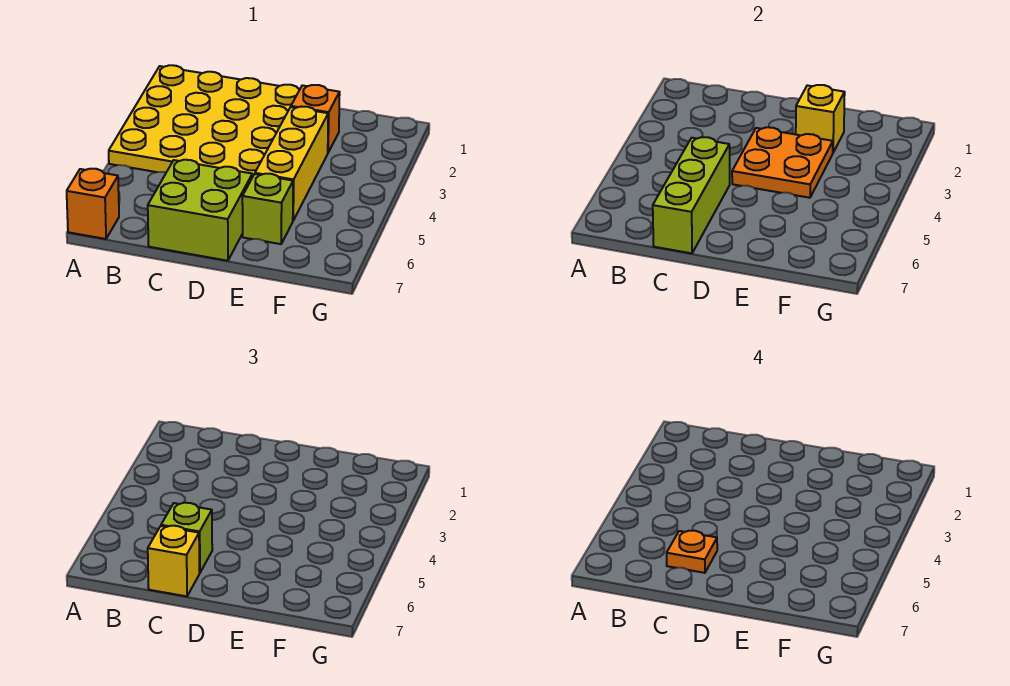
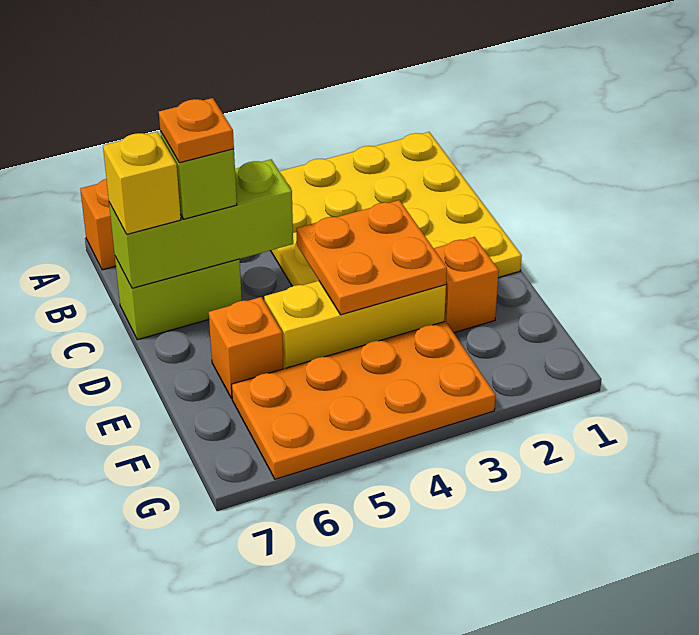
lime 2x2 brick [148,160,252,261] -> lime 1x2 brick [115,257,242,340]
yellow 1x1 brick [796,85,845,152] -> none
lime 1x1 brick [242,174,293,244] -> orange 1x1 brick [209,297,283,399]
none -> orange 2x4 plate [232,321,495,479]

